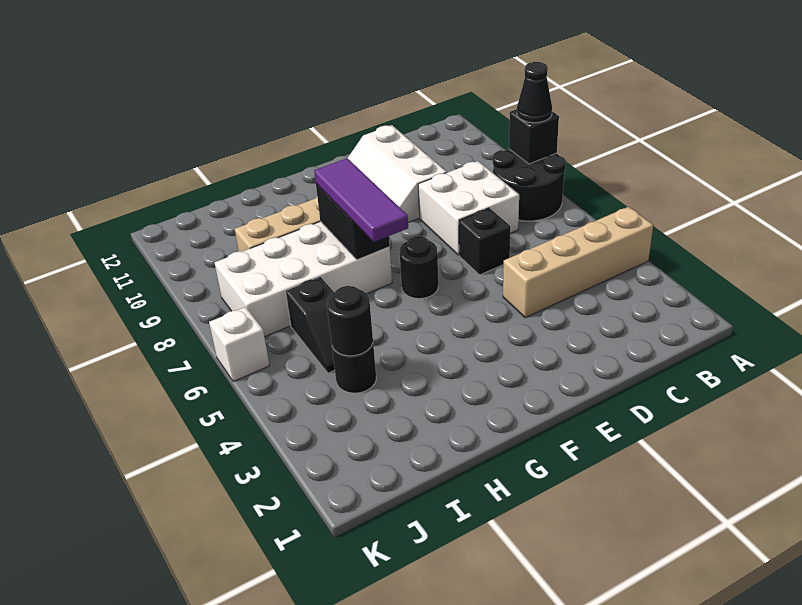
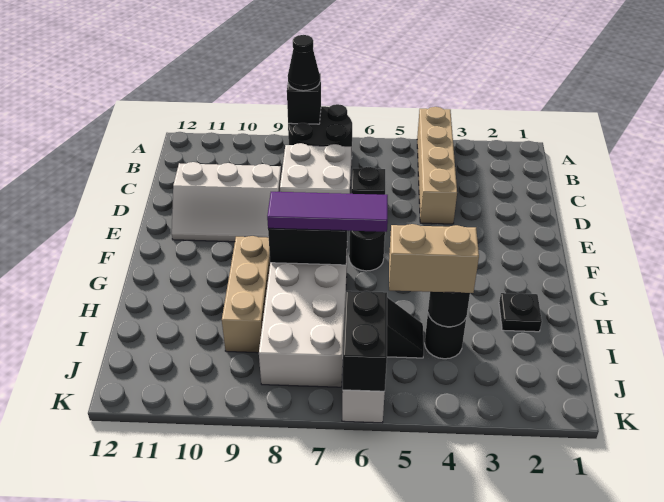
none -> black 1x1 plate [499,293,542,332]
none -> tan 1x2 brick [389,224,479,293]
none -> black 1x2 brick [343,291,387,391]

